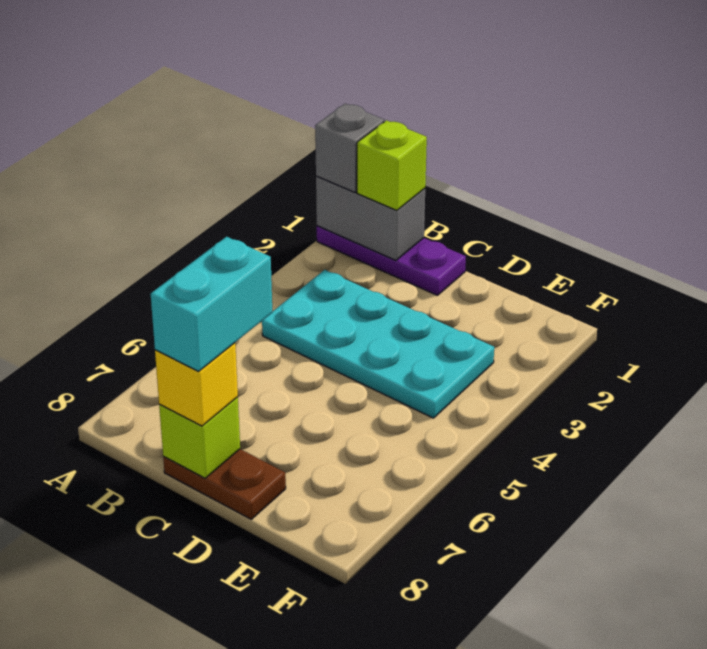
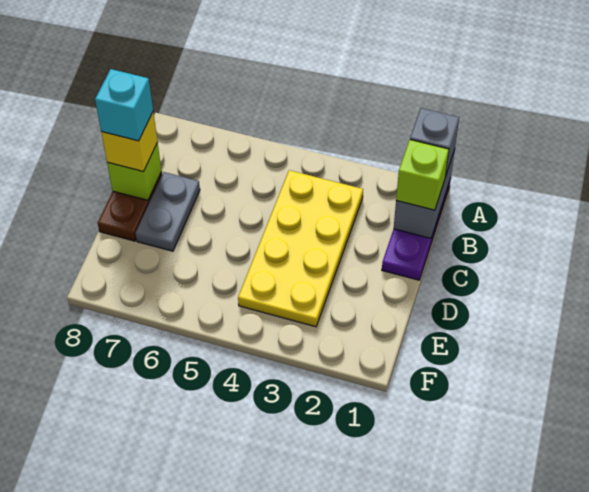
cyan 2x4 plate [262,270,494,418] -> yellow 2x4 plate [238,170,363,327]
none -> grey 1x2 plate [136,172,200,251]
cyan 1x2 brick [151,237,272,371] -> cyan 1x1 brick [95,69,153,141]

